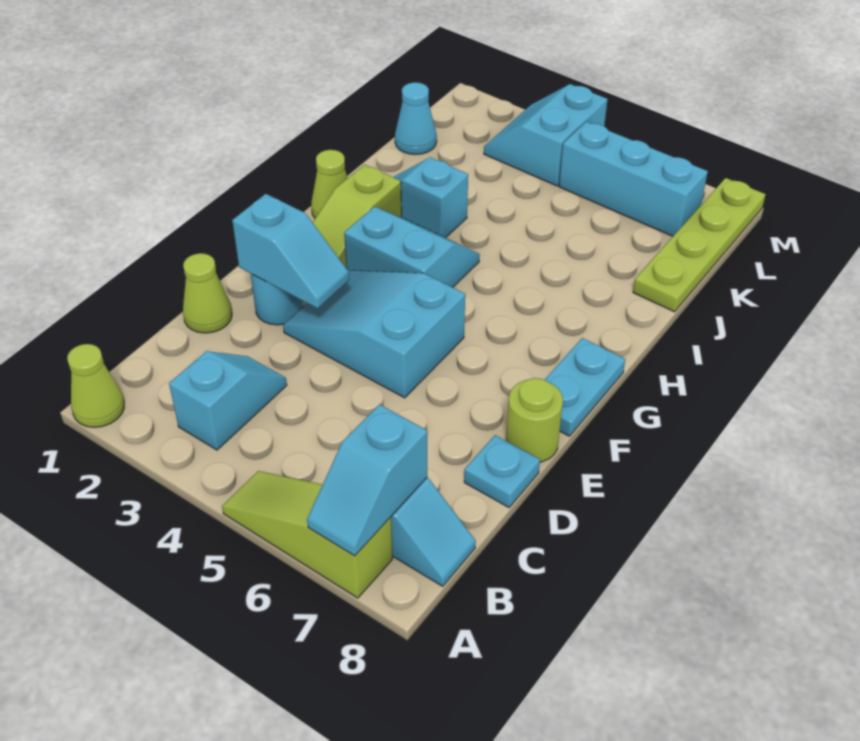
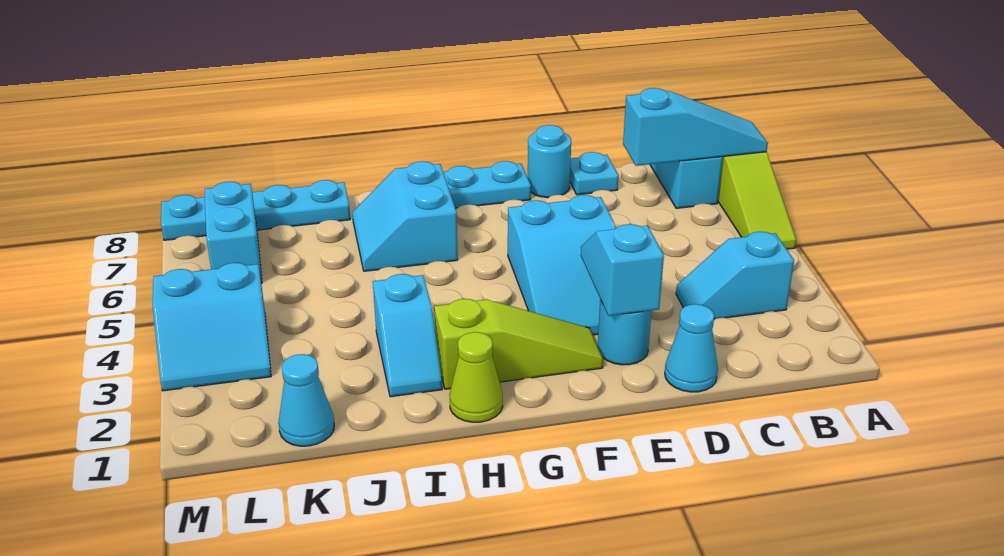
lime 1x1 cone [67,344,124,427] -> none
cyan 1x2 slope [307,404,427,556] -> cyan 1x3 slope [623,88,768,166]
lime 1x1 cone [183,253,232,333] -> cyan 1x1 cone [665,304,718,392]
lime 1x1 round brick [506,378,563,462] -> cyan 1x1 round brick [528,125,571,198]
cyan 2x2 slope [344,207,480,287] -> cyan 2x2 slope moved to [352,161,458,271]
lime 1x4 plate [633,178,765,312] -> cyan 1x4 plate [161,180,350,240]
cyan 1x3 brick [559,122,708,236] -> cyan 1x2 brick [205,181,262,284]

